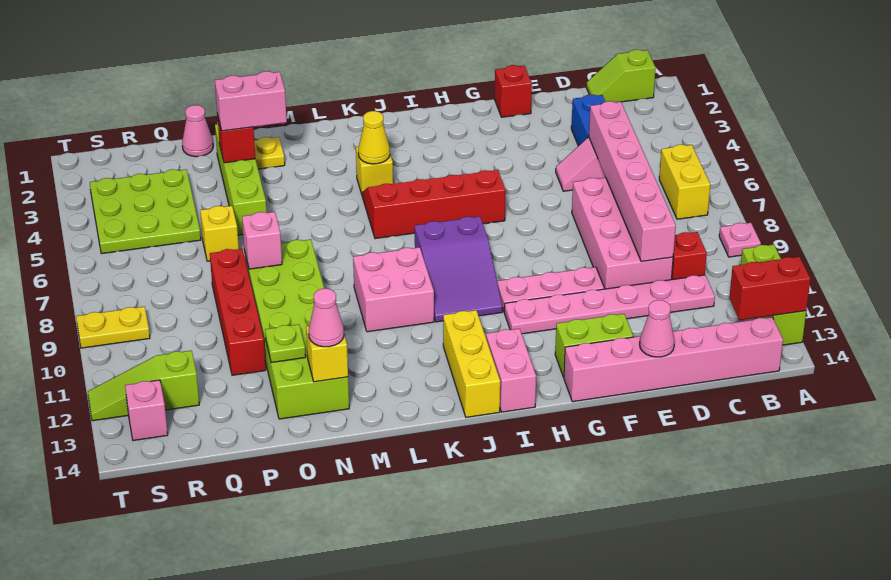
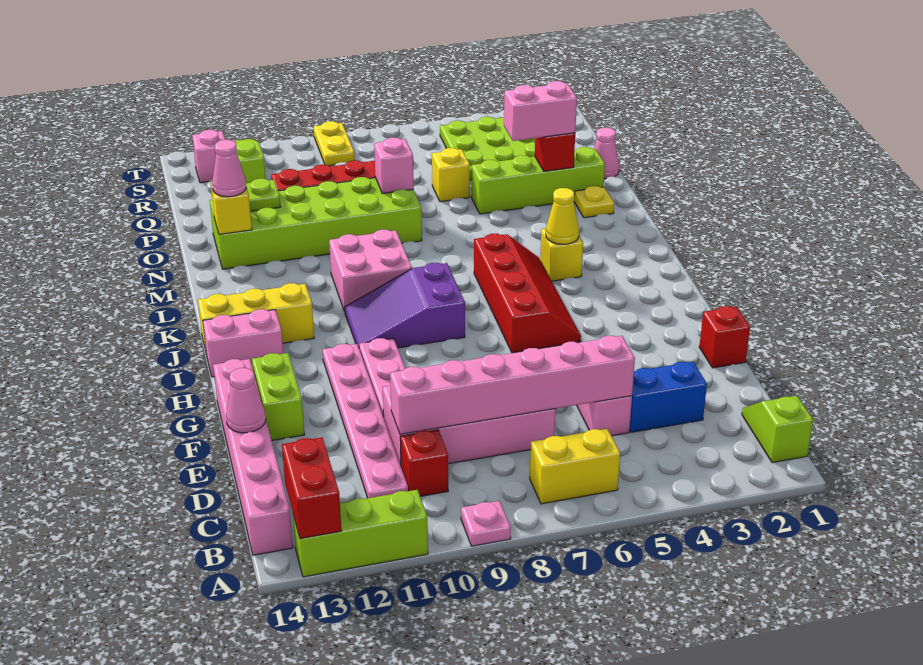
pink 1x2 brick [215,71,287,131] -> pink 1x2 brick turned to [504,81,577,141]

